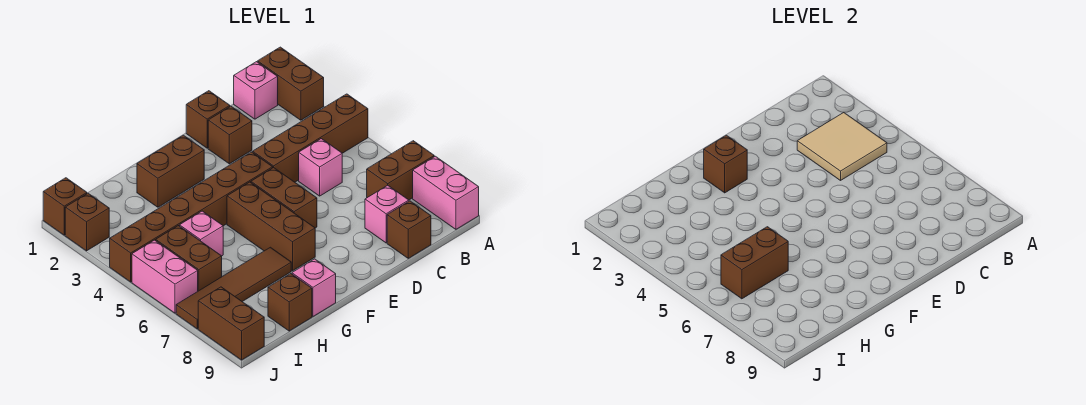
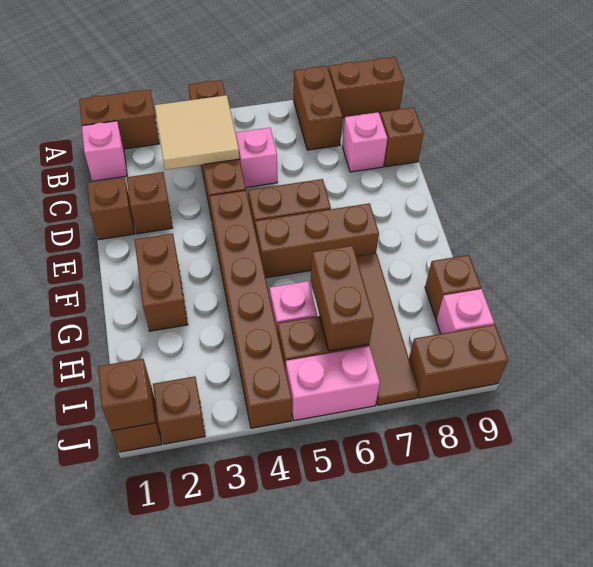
pink 1x2 brick [413,156,479,229] -> brown 1x2 brick [328,57,404,118]
brown 1x1 brick [704,135,747,193] -> brown 1x1 brick moved to [98,359,155,431]
pink 1x1 brick [292,259,336,316] -> pink 1x1 brick moved to [436,289,494,334]

